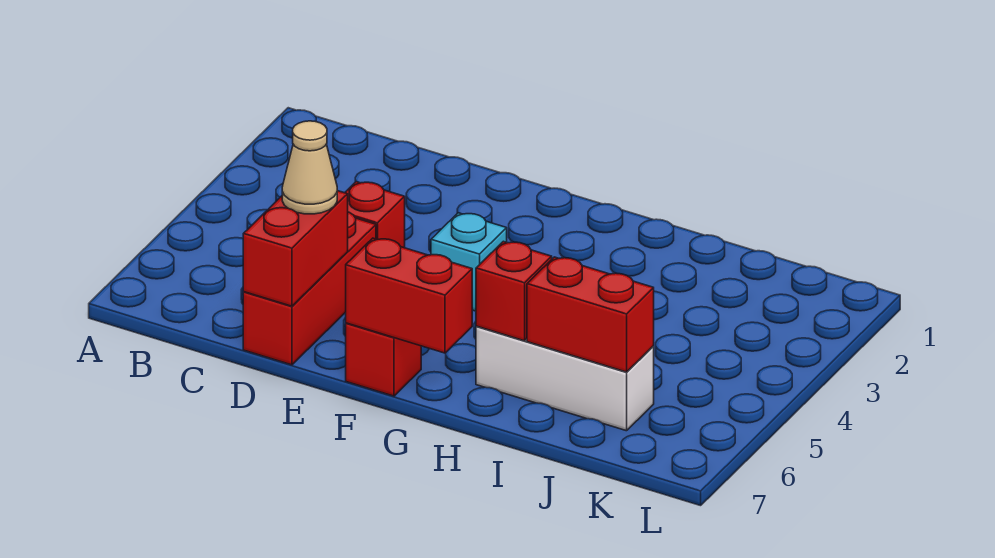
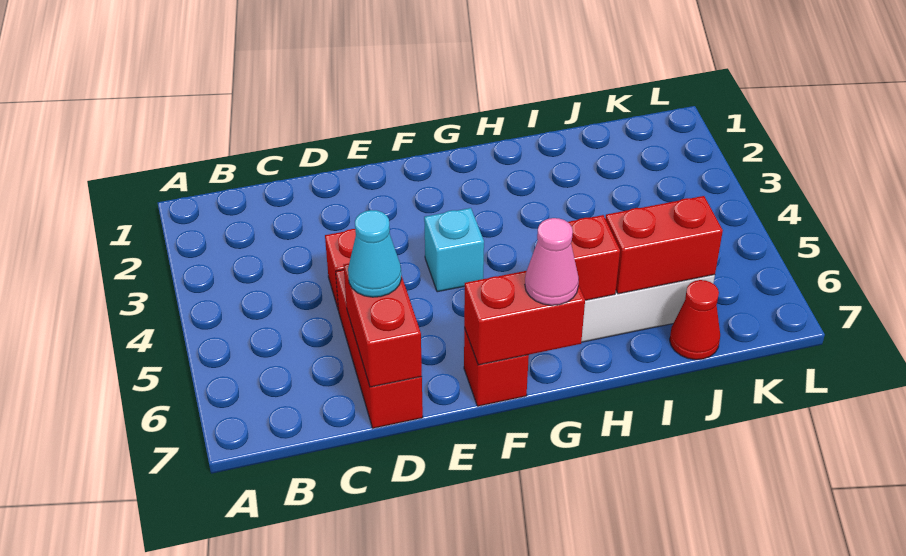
tan 1x1 cone [282,121,337,214] -> cyan 1x1 cone [348,210,401,297]
none -> pink 1x1 cone [525,218,579,305]
none -> red 1x1 cone [670,280,720,360]

